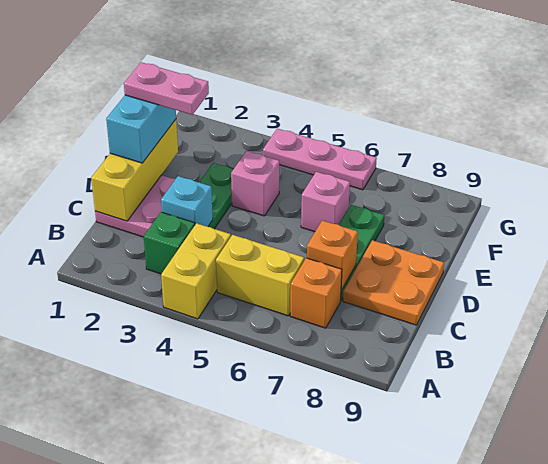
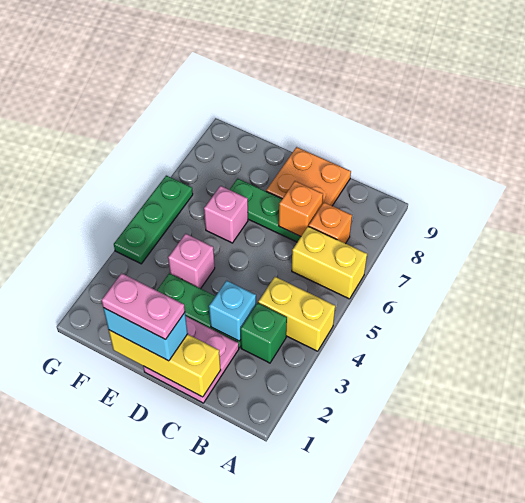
yellow 1x2 brick [216,235,304,316] -> yellow 1x2 brick turned to [292,226,367,299]
pink 1x2 plate [124,62,209,115] -> pink 1x2 plate turned to [101,273,185,340]
pink 1x3 plate [263,129,377,190] -> green 1x3 plate [114,175,193,264]

